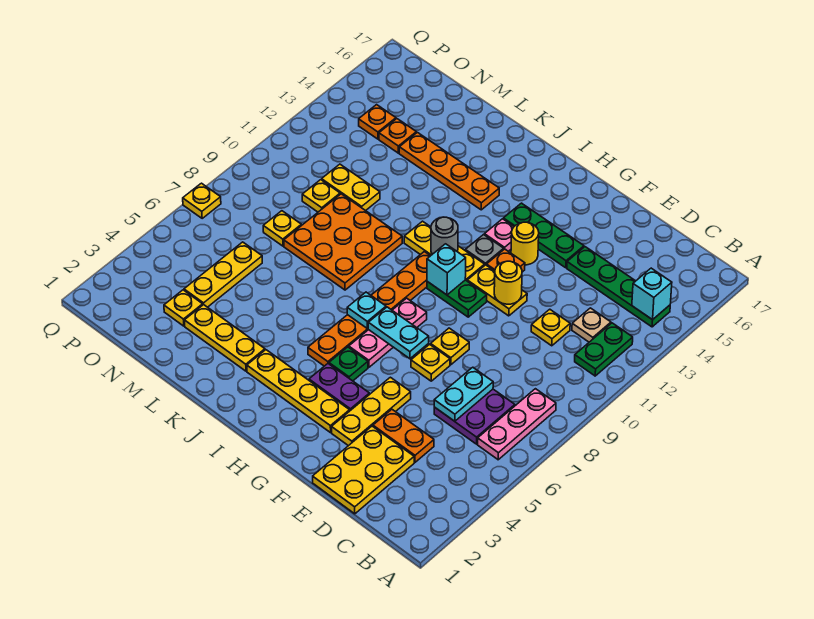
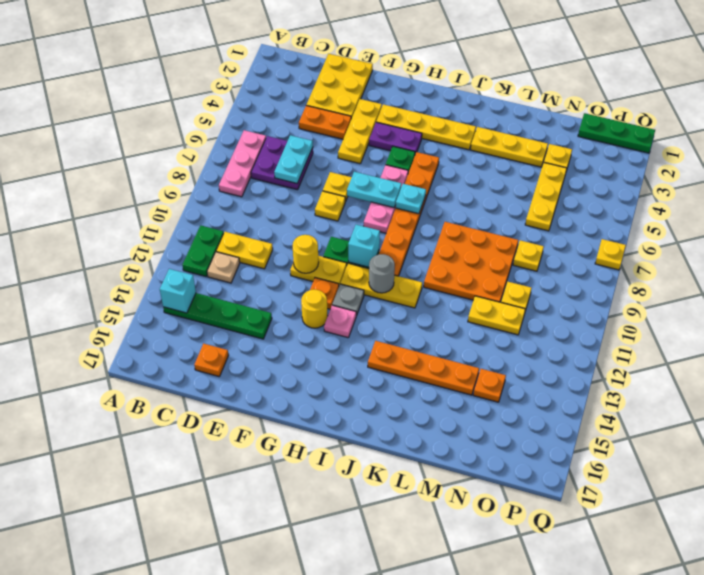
yellow 1x1 plate [531,309,570,346] -> yellow 1x2 plate [216,232,273,269]
green 1x3 plate [503,203,584,268] -> green 1x3 plate moved to [578,113,655,153]
orange 1x1 plate [359,105,396,139] -> orange 1x1 plate moved to [194,344,229,377]

